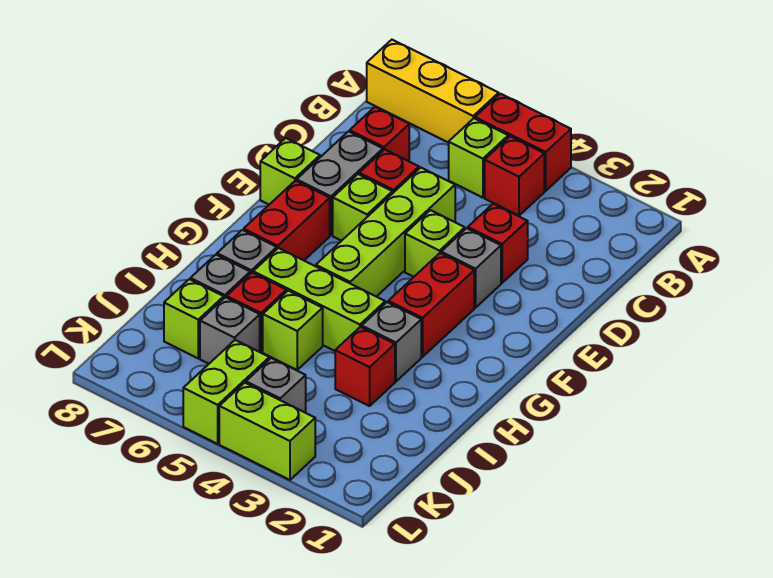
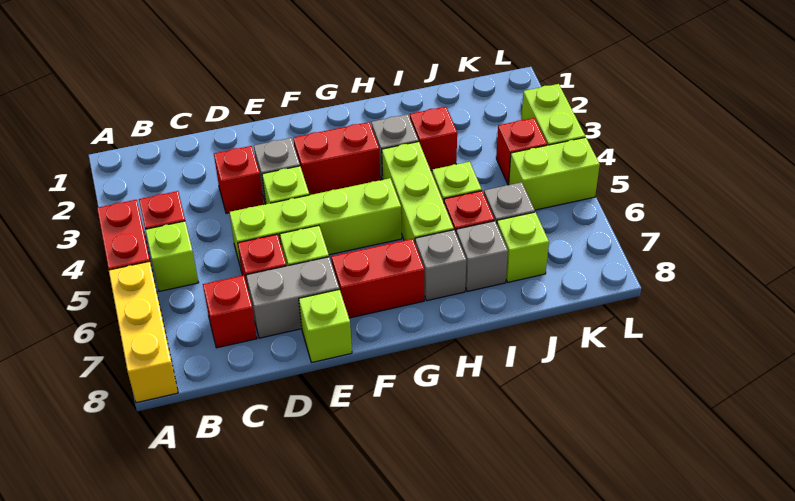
grey 1x1 brick [246,358,306,413] -> red 1x1 brick [496,118,547,185]

